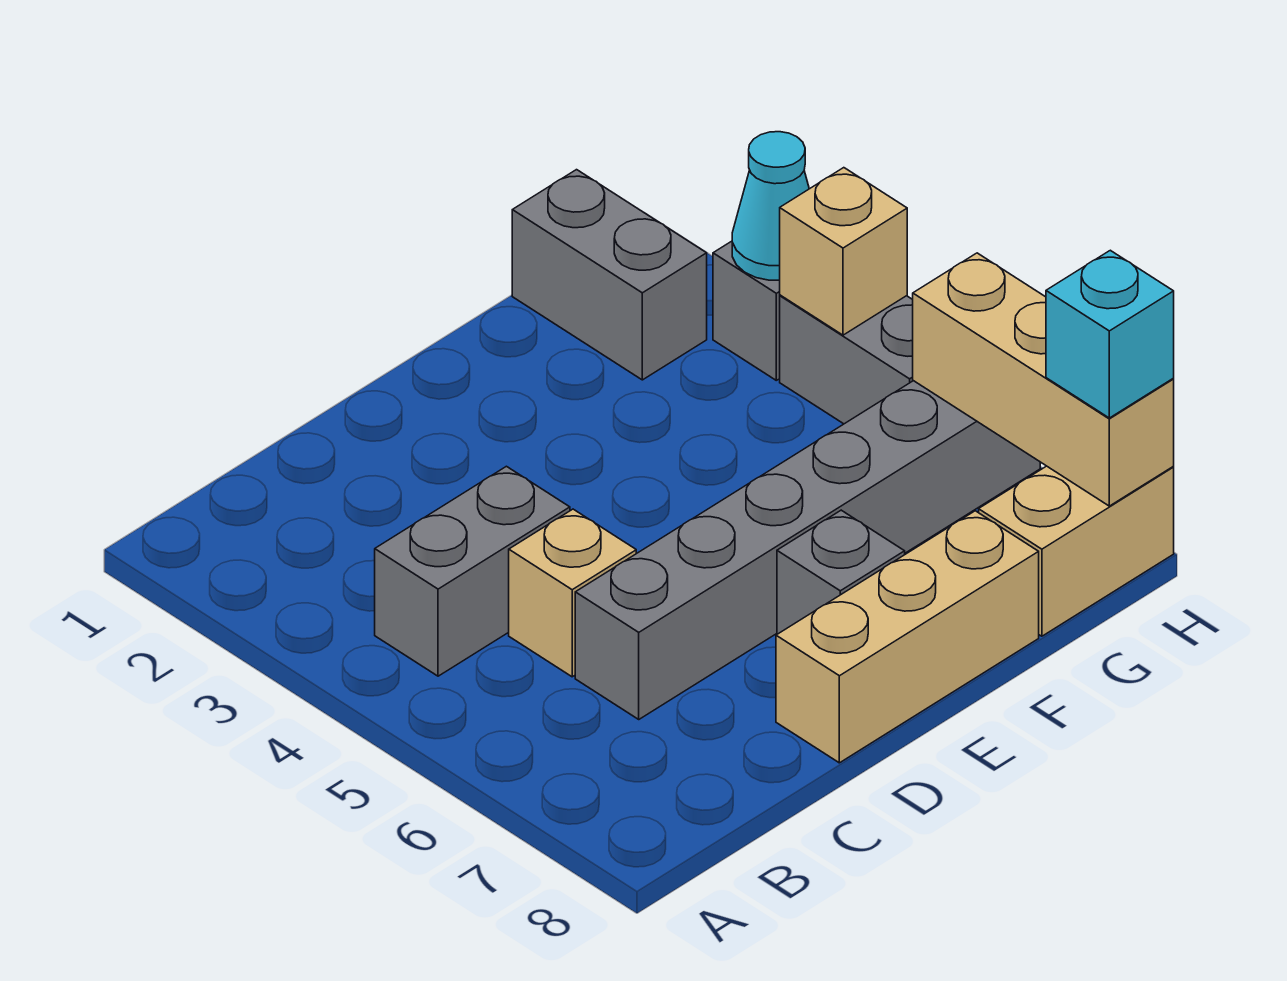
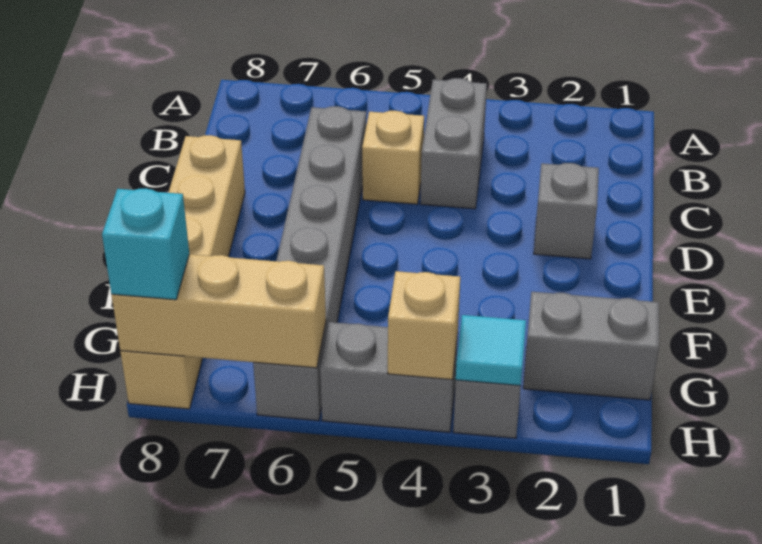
grey 1x1 brick [777,510,905,634] -> grey 1x1 brick moved to [534,163,599,259]
cyan 1x1 cone [732,132,809,280] -> cyan 1x1 tile [456,315,526,386]

